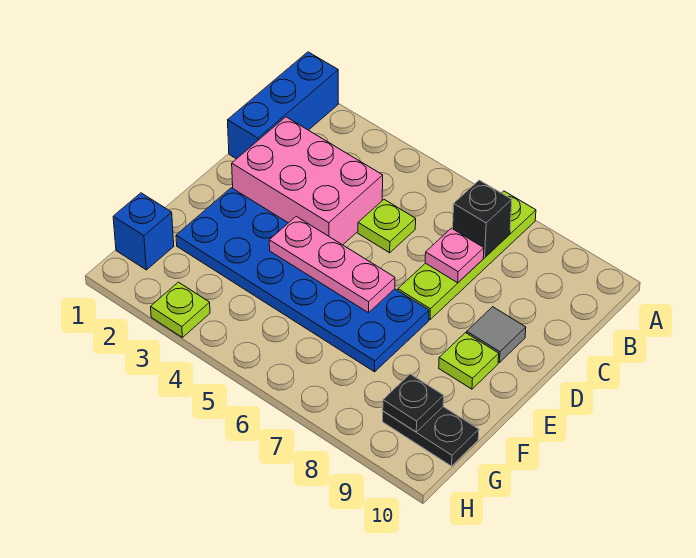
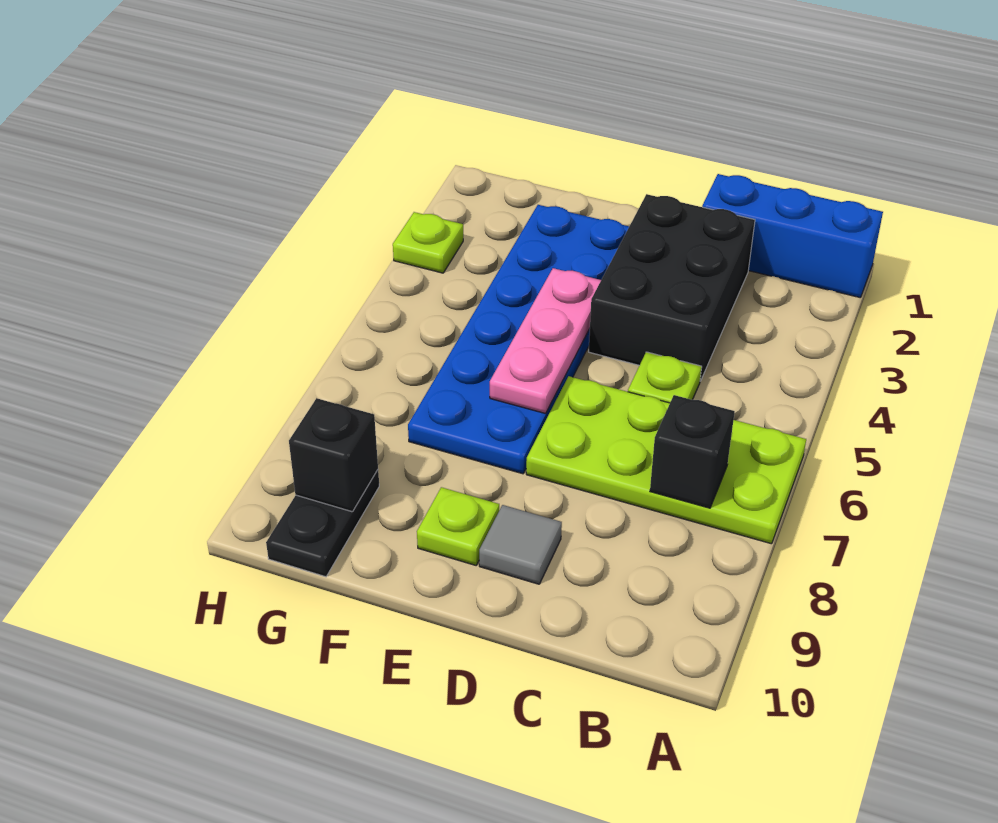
lime 1x4 plate [398,191,536,320] -> lime 2x4 plate [526,376,806,544]
pink 2x3 brick [232,117,383,245] -> black 2x3 brick [589,194,755,381]
pink 1x1 plate [425,228,484,283] -> none
blue 1x1 brick [113,193,174,270] -> none
black 1x1 plate [383,374,444,432] -> black 1x1 brick [289,398,378,512]

